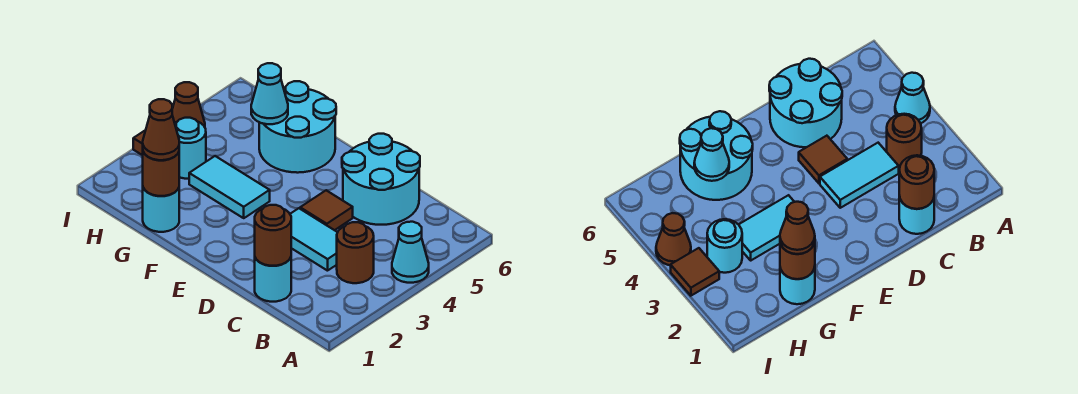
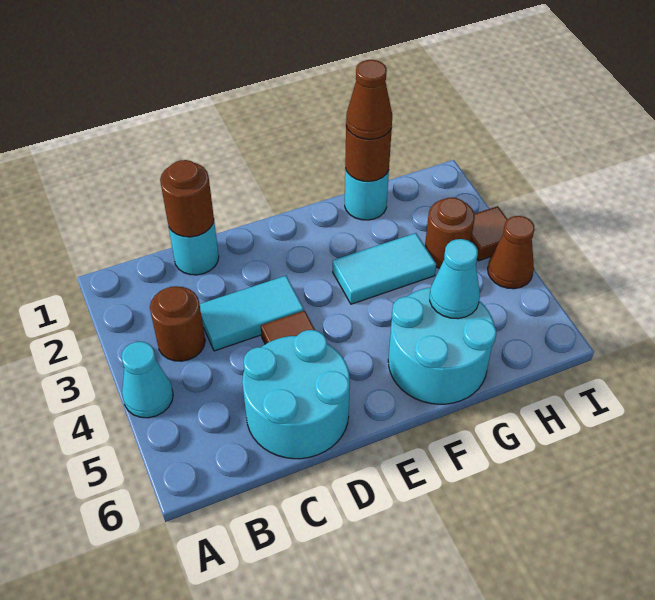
cyan 1x1 round brick [175,118,206,179] -> brown 1x1 round brick [425,198,475,268]

